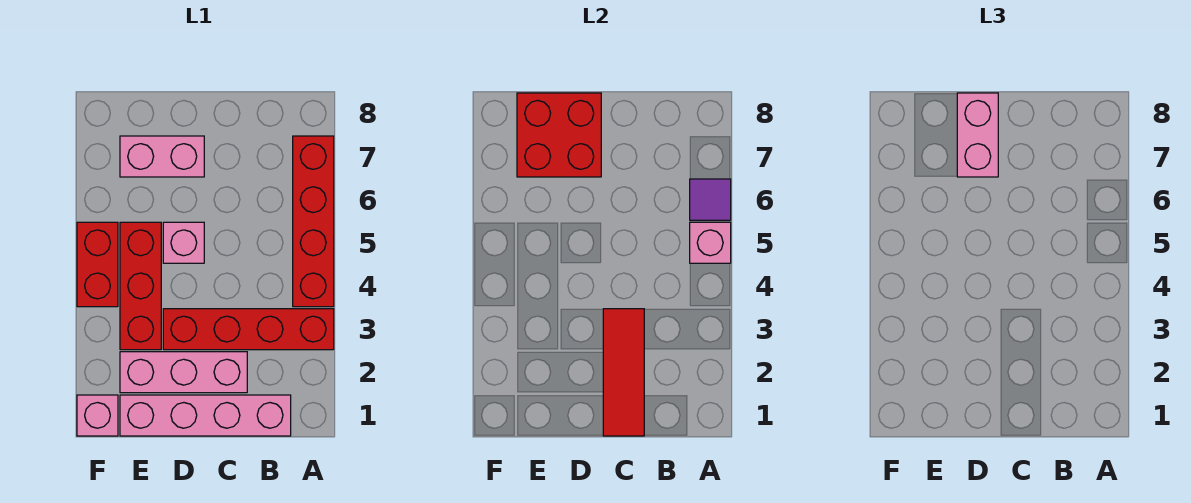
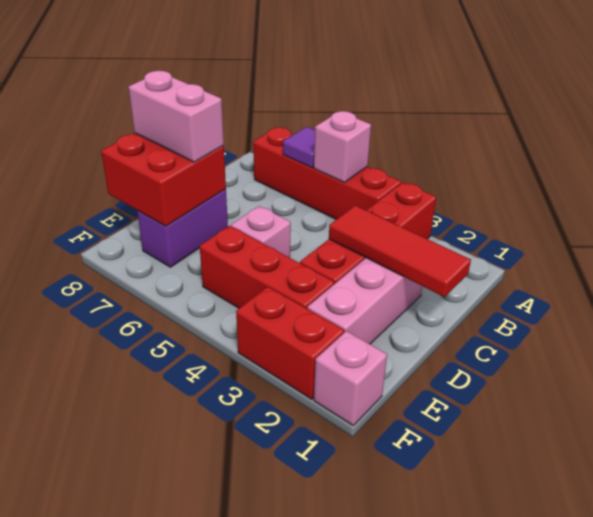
pink 1x4 brick [120,395,291,436] -> none
pink 1x2 brick [120,136,204,177] -> purple 1x2 brick [137,189,228,267]
red 1x2 brick [77,222,118,307] -> red 1x2 brick moved to [236,287,344,399]

